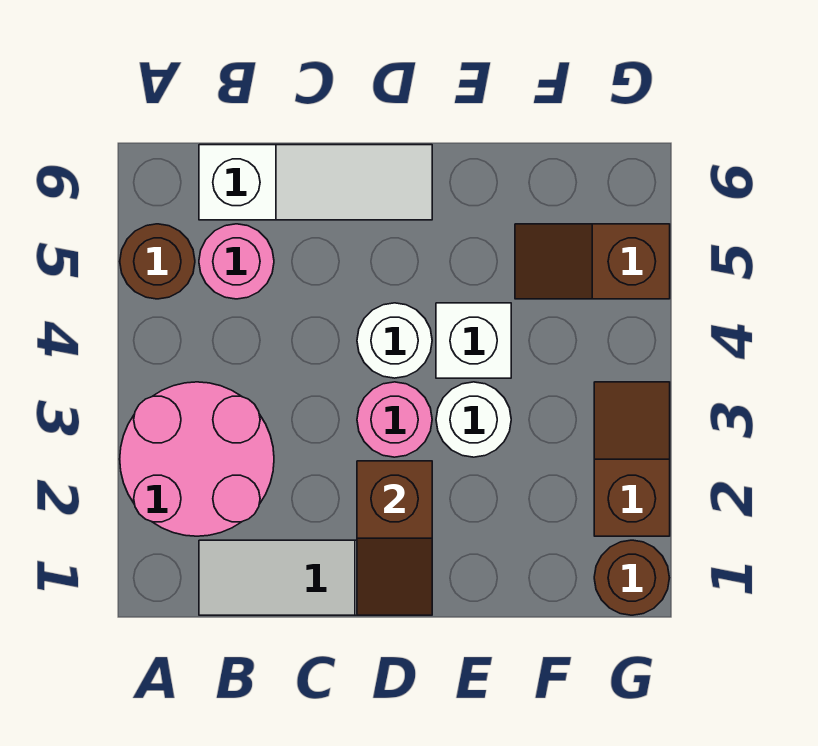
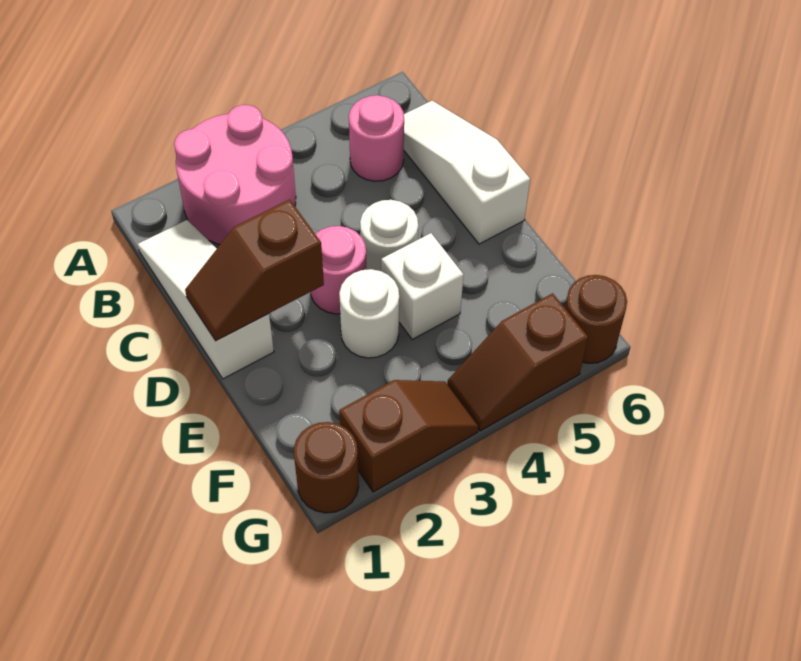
brown 1x1 round brick [120,224,195,299] -> brown 1x1 round brick moved to [565,275,627,363]
white 1x3 slope [199,145,432,220] -> white 1x3 slope turned to [404,101,530,244]
brown 1x2 slope [515,224,670,299] -> brown 1x2 slope turned to [447,293,588,431]

